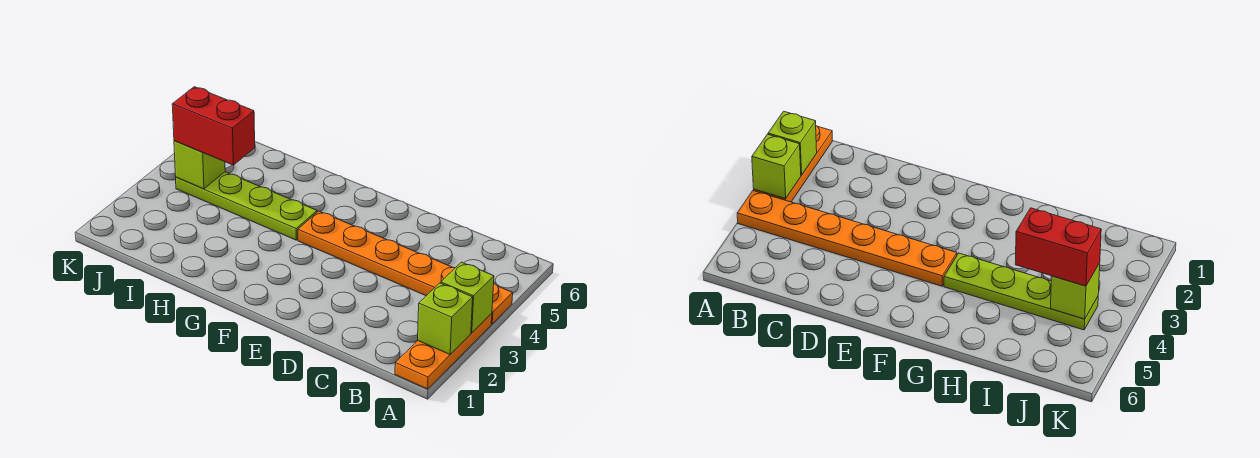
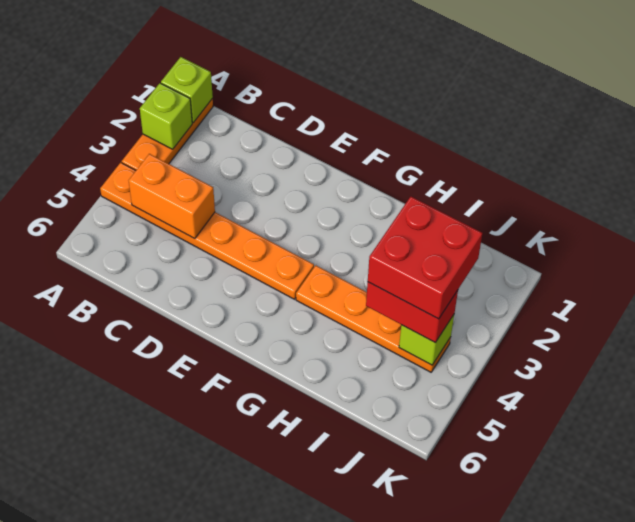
lime 1x1 brick [441,262,494,333] -> lime 1x1 brick moved to [161,57,213,123]
none -> orange 1x2 brick [129,154,215,239]
lime 1x4 plate [176,172,317,240] -> orange 1x4 plate [296,265,451,372]
none -> red 2x2 brick [368,197,482,319]

